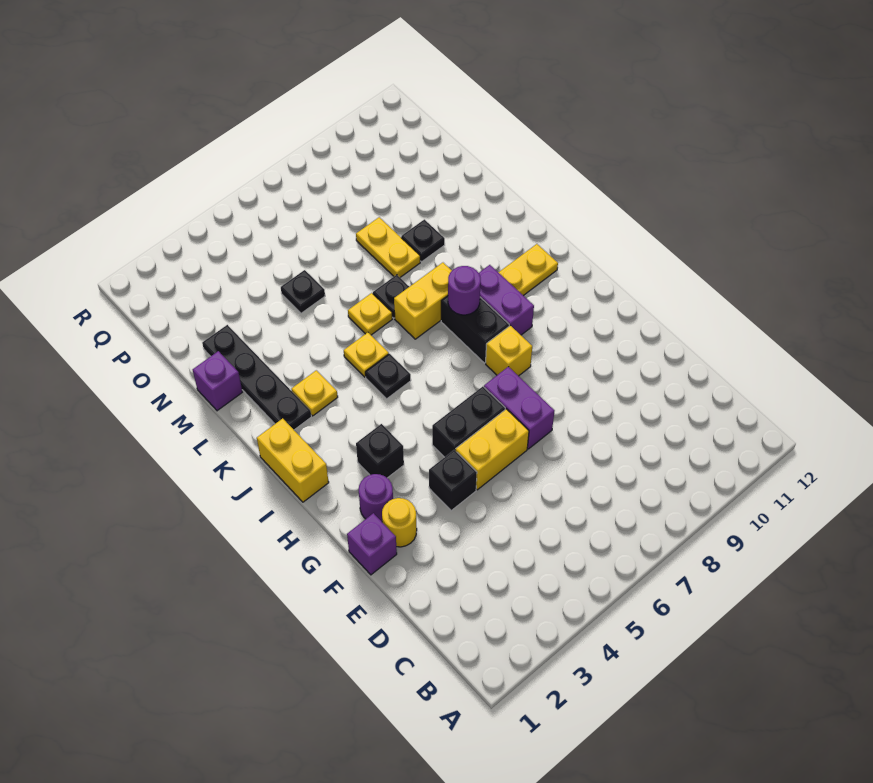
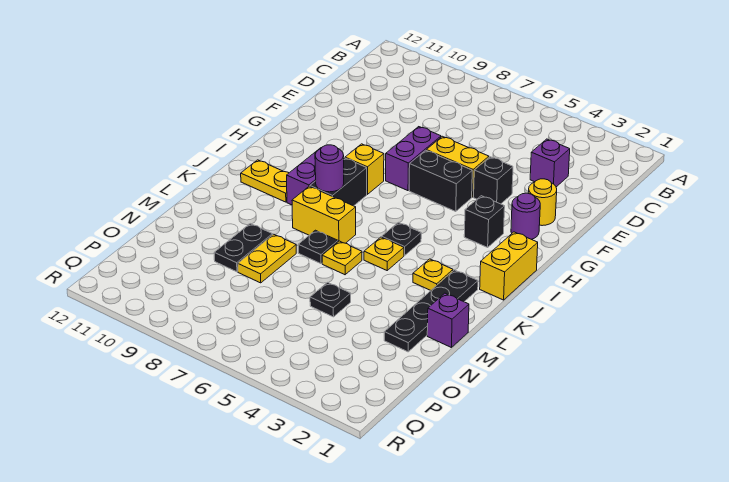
purple 1x1 brick [347,513,397,575] -> purple 1x1 brick moved to [530,139,570,187]
black 1x1 plate [401,219,445,262] -> black 1x2 plate [214,224,273,272]

